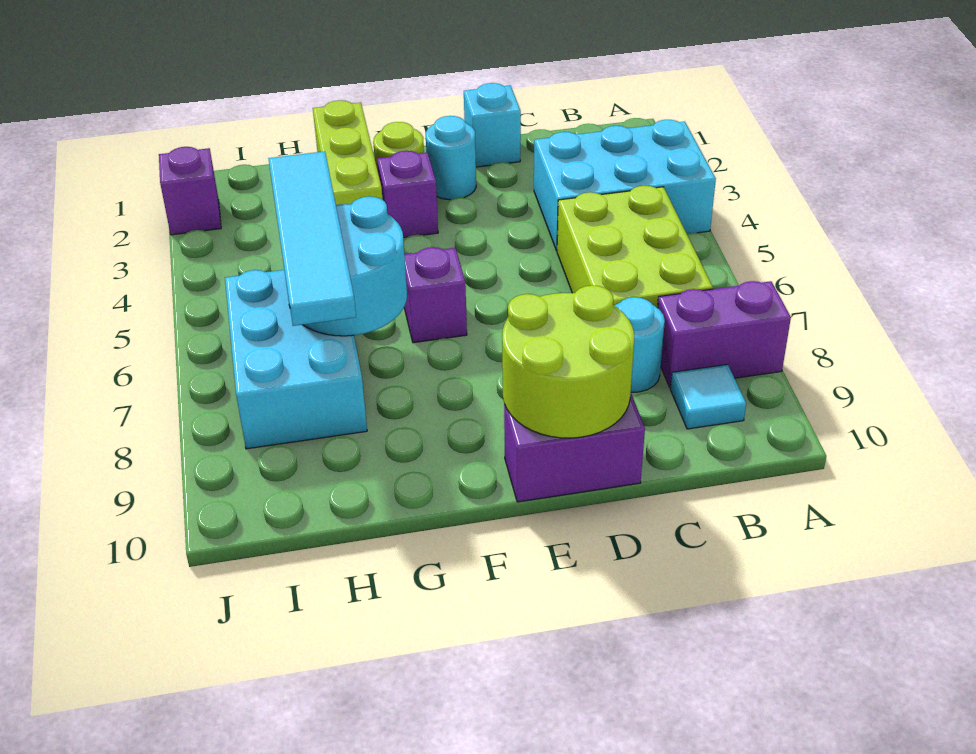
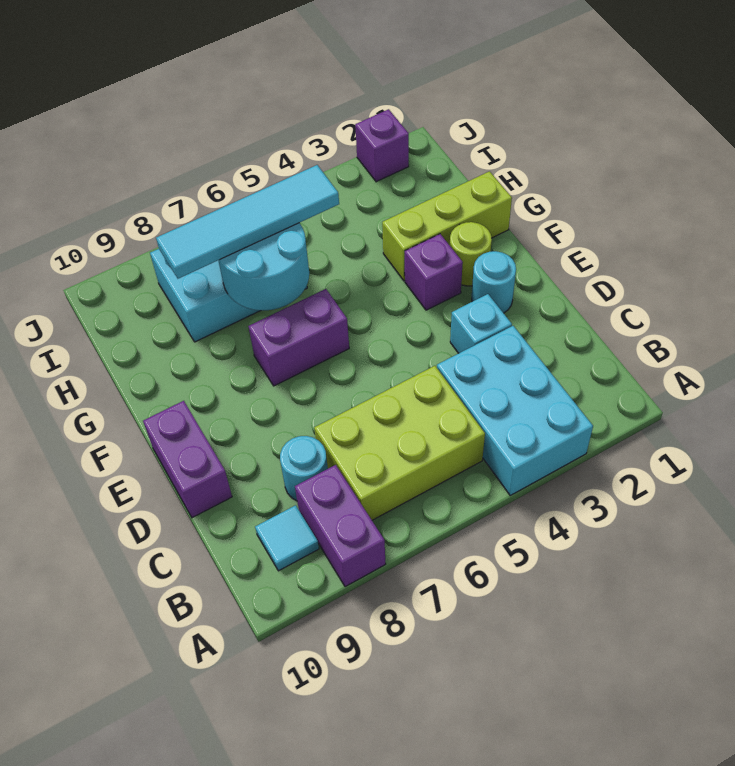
cyan 1x1 brick [464,83,521,167] -> cyan 1x1 brick moved to [450,294,512,353]
lime 2x2 round brick [502,285,634,438] -> none
purple 1x1 brick [404,247,467,343] -> purple 1x2 brick [248,289,349,386]

